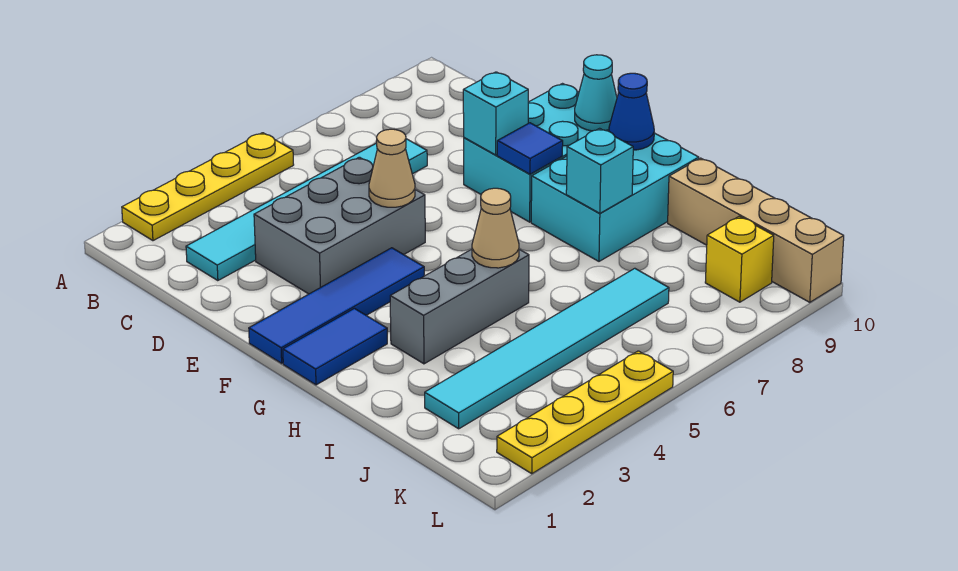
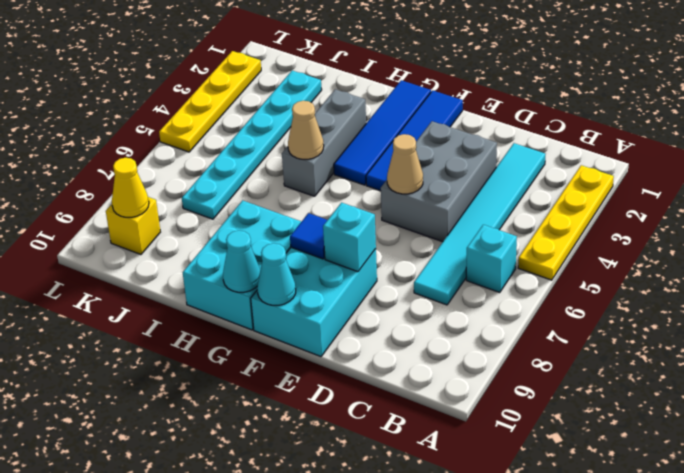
blue 1x2 tile [283,308,387,385] -> blue 1x4 tile [334,80,431,185]
blue 1x1 cone [609,73,654,150] -> cyan 1x1 cone [223,231,260,292]
cyan 1x1 brick [566,128,633,213] -> cyan 1x1 brick moved to [466,225,517,292]
tan 1x4 brick [668,158,844,302] -> none
cyan 1x6 tile [425,268,669,429] -> cyan 1x6 plate [182,71,322,219]
none -> yellow 1x1 cone [112,158,149,217]

